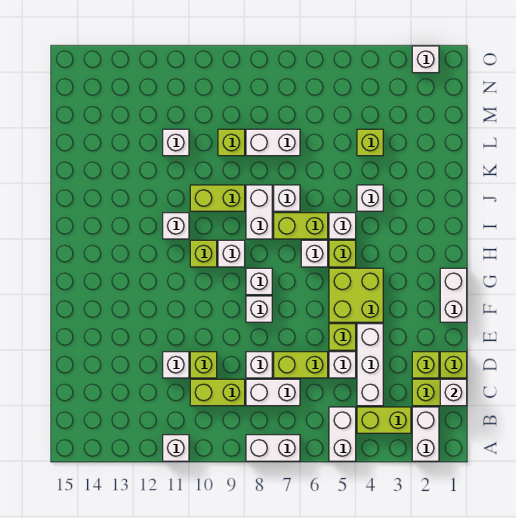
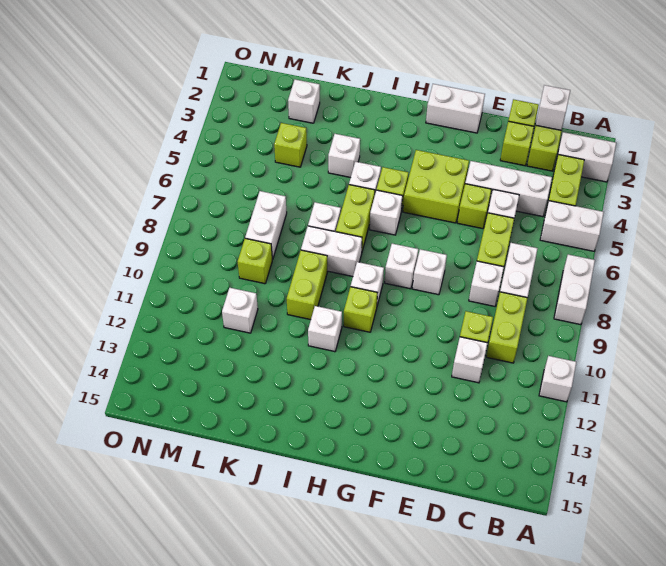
white 1x1 brick [412,46,439,73] -> white 1x1 brick moved to [288,79,320,123]

